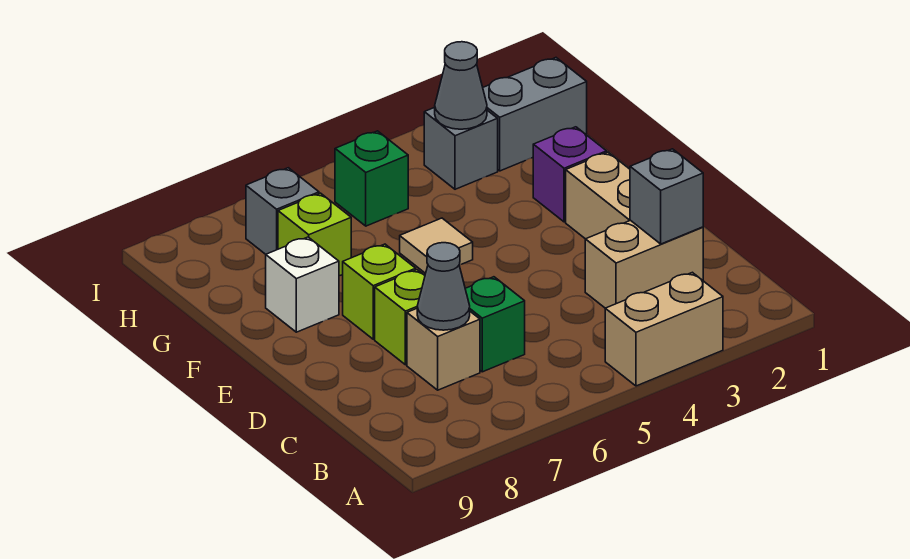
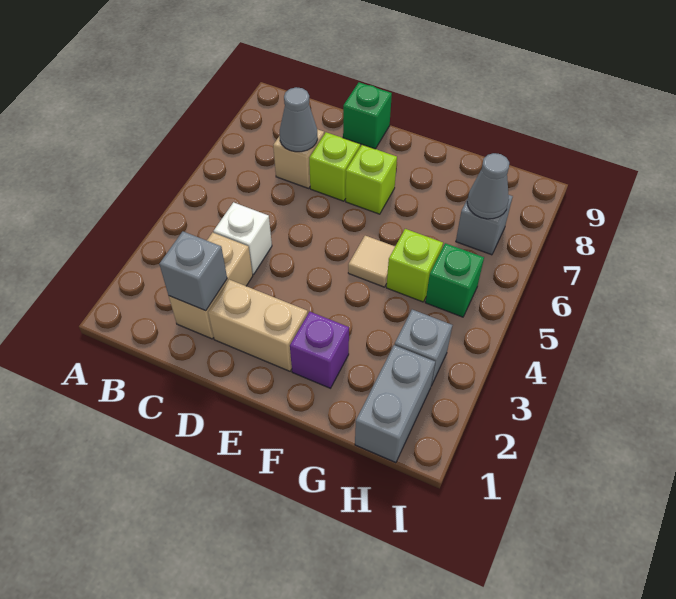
tan 1x2 brick [605,272,723,386] -> none
green 1x1 brick [465,277,525,372] -> green 1x1 brick moved to [343,82,392,149]
white 1x1 brick [266,237,339,332] -> white 1x1 brick moved to [214,202,272,274]
lime 1x1 brick [278,193,351,276] -> lime 1x1 brick moved to [386,229,443,302]
grey 1x1 cone [435,42,487,129] -> grey 1x1 cone moved to [467,153,509,219]

